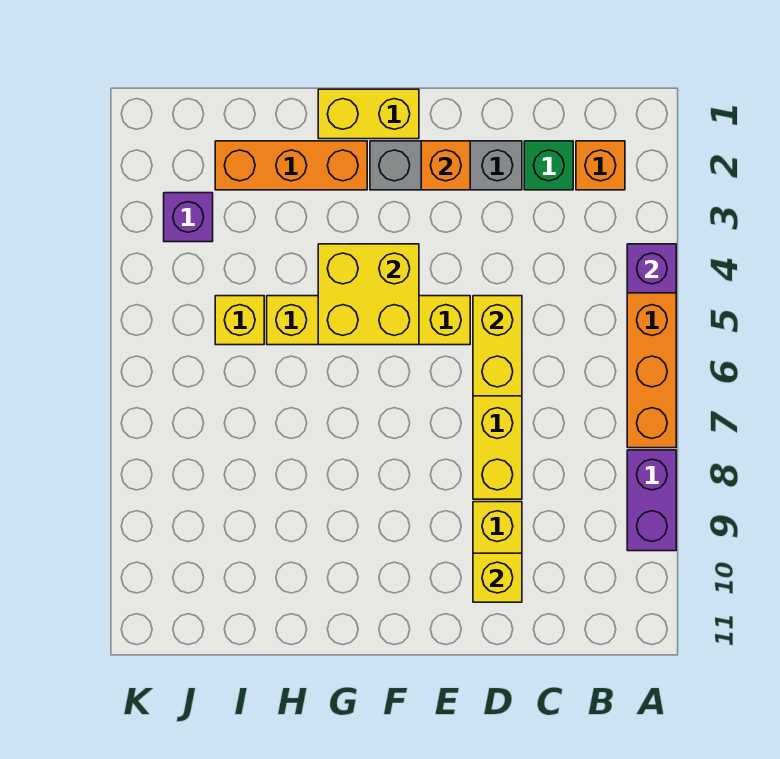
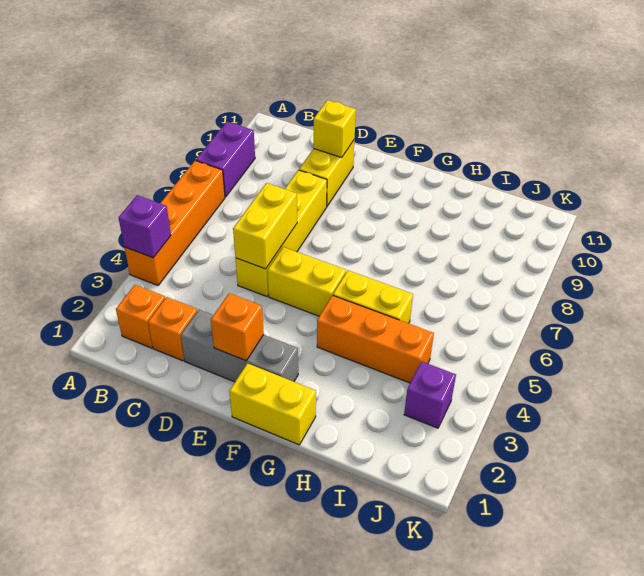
green 1x1 brick [524,141,573,190] -> orange 1x1 brick [148,297,197,361]
yellow 2x2 brick [318,244,419,345] -> none
orange 1x3 brick [215,141,367,190] -> orange 1x3 brick moved to [317,295,434,383]
yellow 1x1 brick [215,296,264,345] -> none

